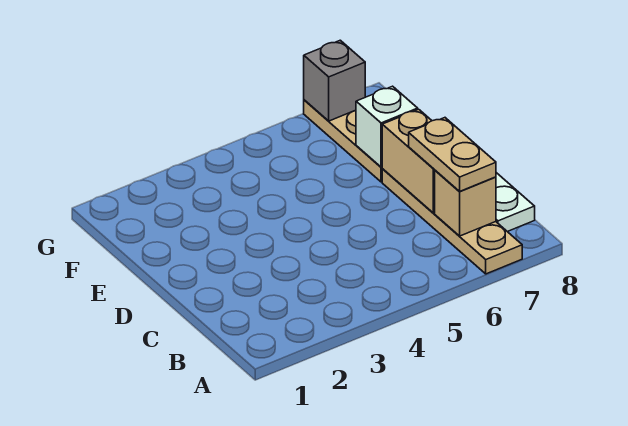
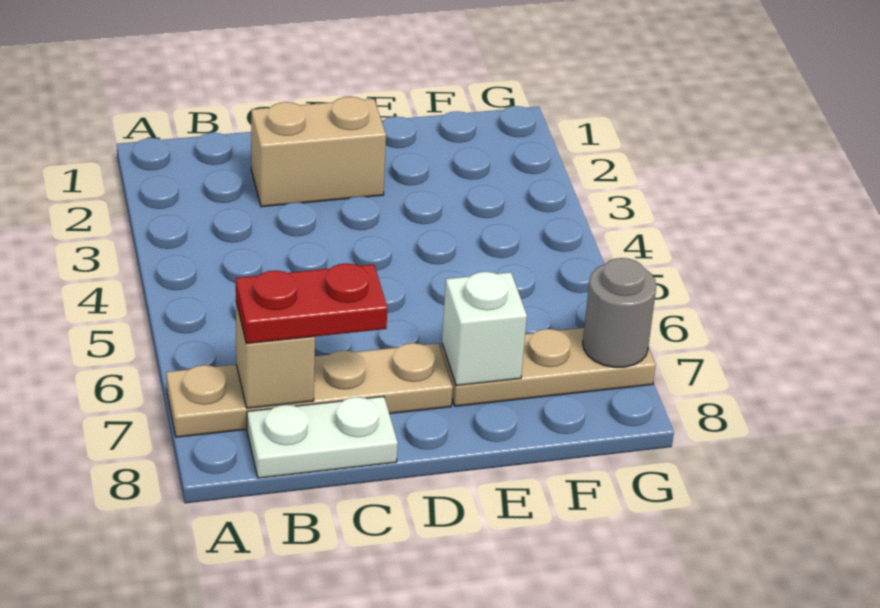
tan 1x2 plate [409,118,496,192] -> red 1x2 plate [236,263,387,344]
tan 1x2 brick [382,109,435,213] -> tan 1x2 brick moved to [251,97,386,207]
grey 1x1 brick [304,40,365,121] -> grey 1x1 round brick [583,258,656,367]

